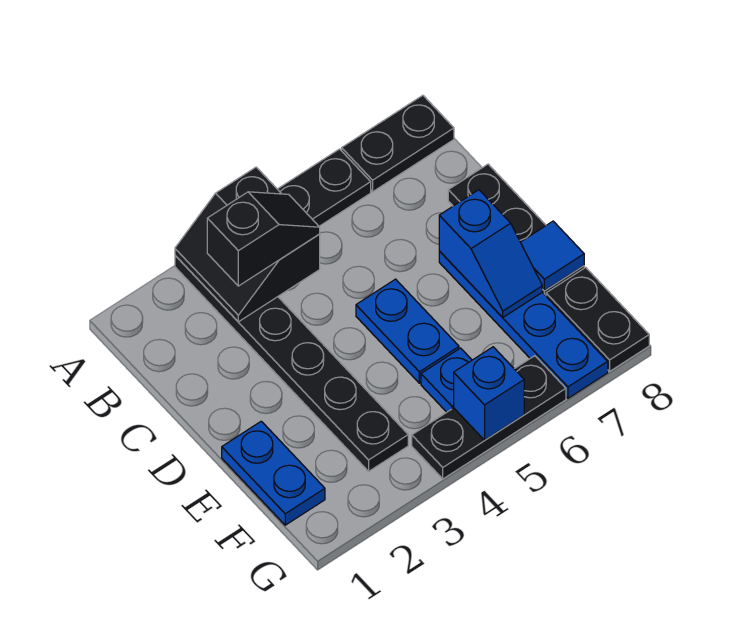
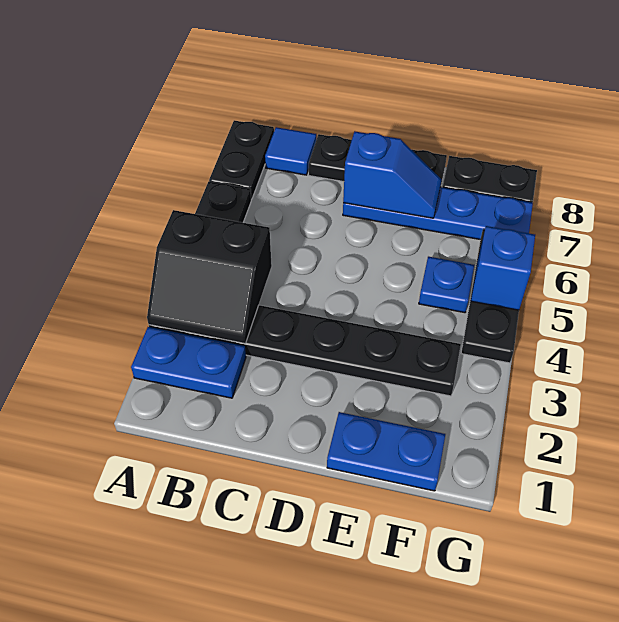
black 1x2 slope [207,192,320,286] -> none
blue 1x2 plate [356,279,459,383] -> blue 1x2 plate moved to [131,327,246,398]
blue 1x1 tile [521,221,584,291] -> blue 1x1 tile moved to [265,127,316,175]

